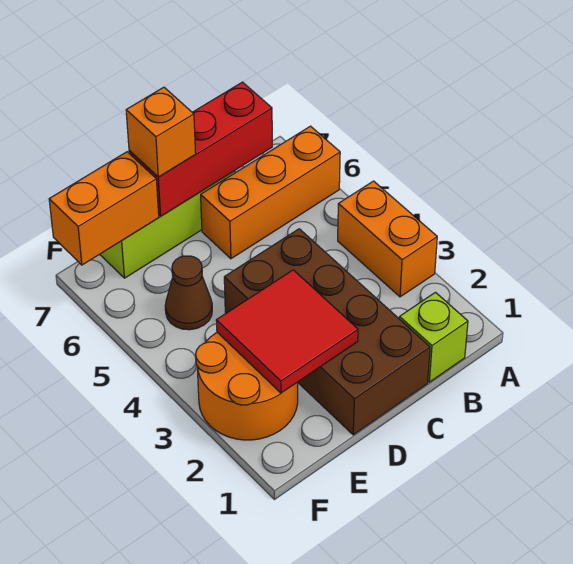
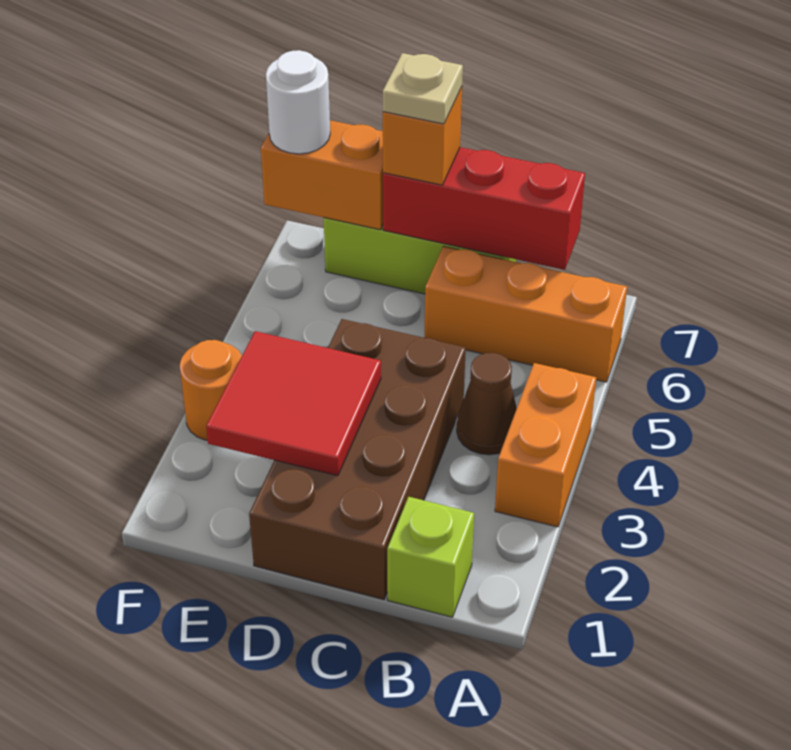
none -> tan 1x1 plate [383,53,463,124]
orange 2x2 round brick [196,333,298,440] -> orange 1x1 round brick [180,340,242,441]
brown 1x1 cone [165,256,212,330] -> brown 1x1 cone moved to [457,353,517,455]
none -> white 1x1 round brick [266,50,330,154]

